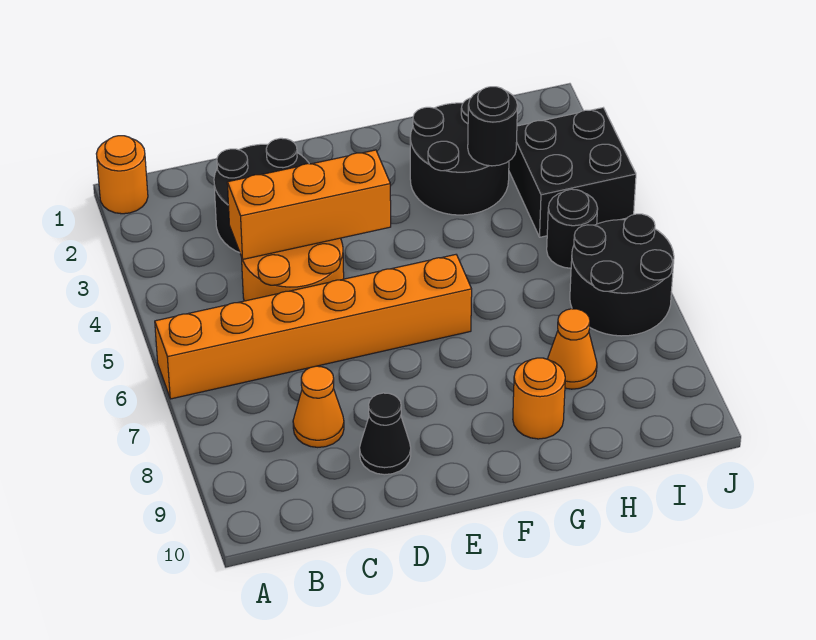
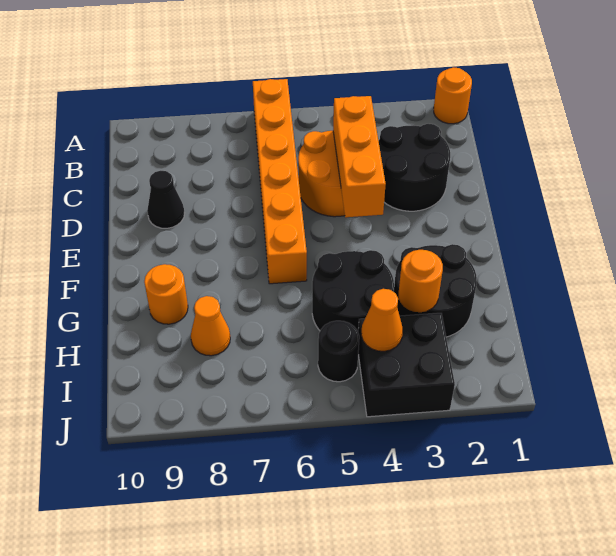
orange 1x1 cone [293,366,344,447] -> orange 1x1 cone moved to [361,289,403,351]
black 1x1 round brick [468,87,518,166] -> orange 1x1 round brick [399,250,443,312]
black 2x2 round brick [570,214,674,336] -> black 2x2 round brick moved to [312,250,394,331]

